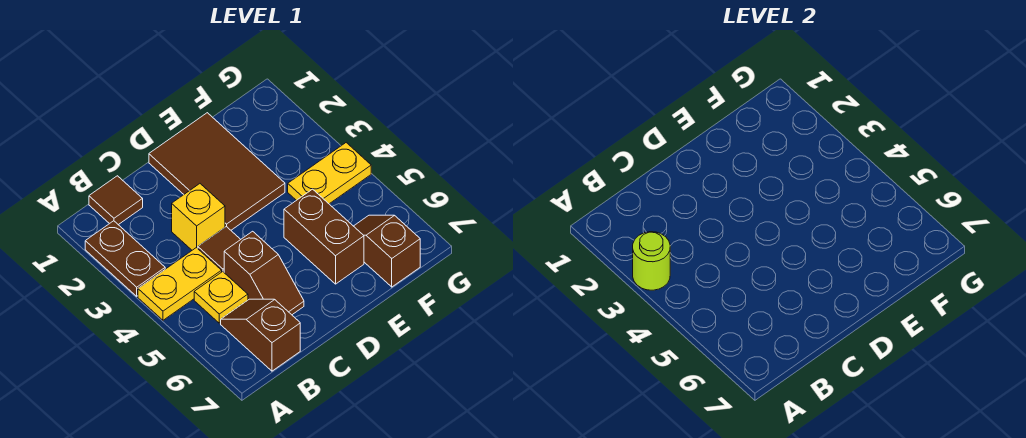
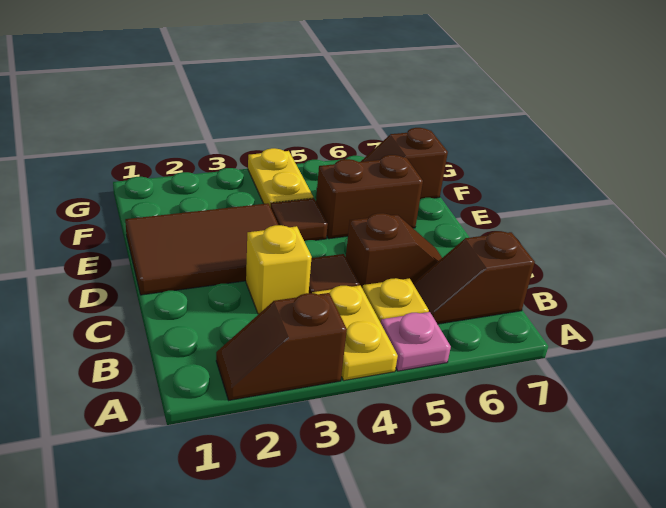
brown 1x2 plate [85,221,165,296] -> brown 1x2 slope [216,293,347,400]
lime 1x1 round brick [633,232,670,290] -> none
none -> pink 1x1 plate [381,312,451,371]
brown 1x1 tile [89,176,143,225] -> brown 1x1 tile moved to [271,198,328,241]

